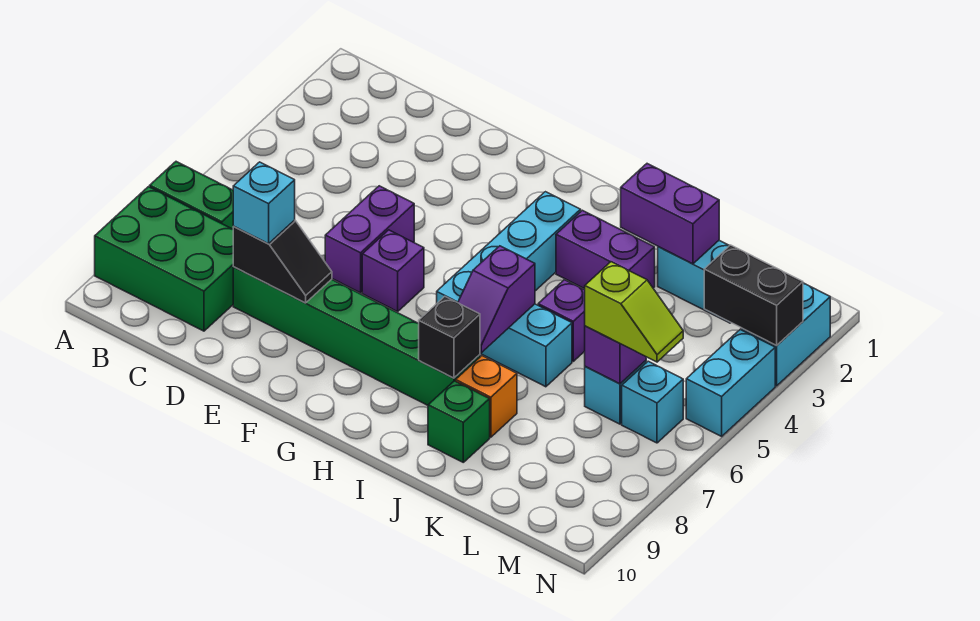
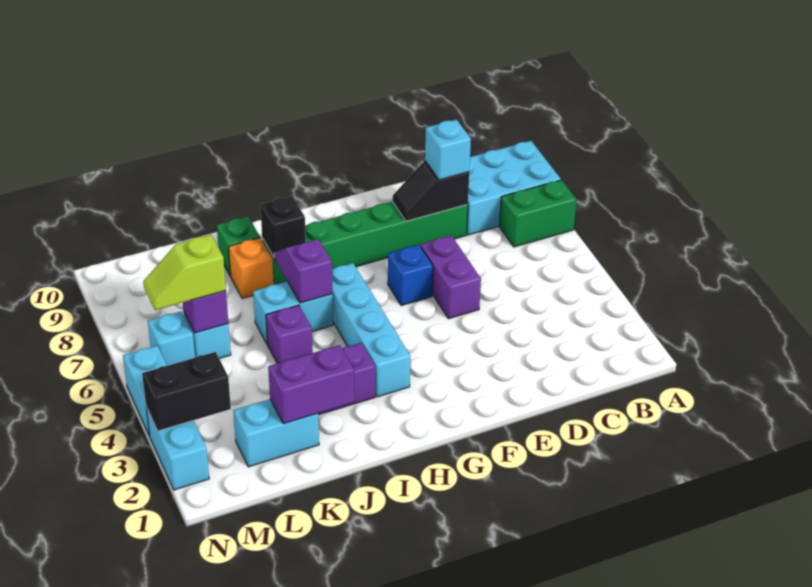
green 2x3 brick [95,187,233,331] -> cyan 2x3 brick [467,141,561,235]
purple 1x1 brick [362,230,424,312] -> blue 1x1 brick [388,245,433,306]

